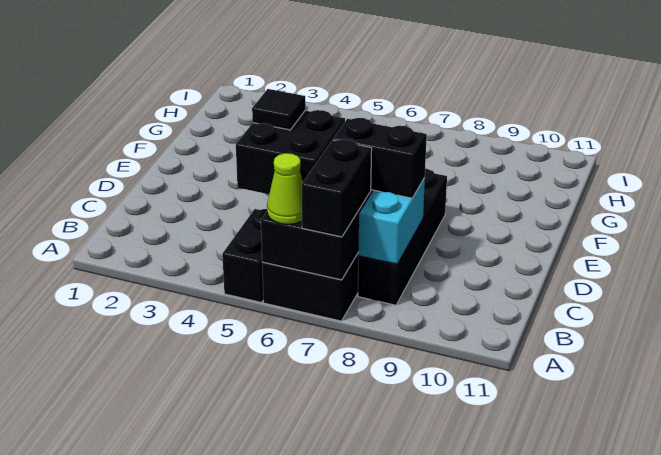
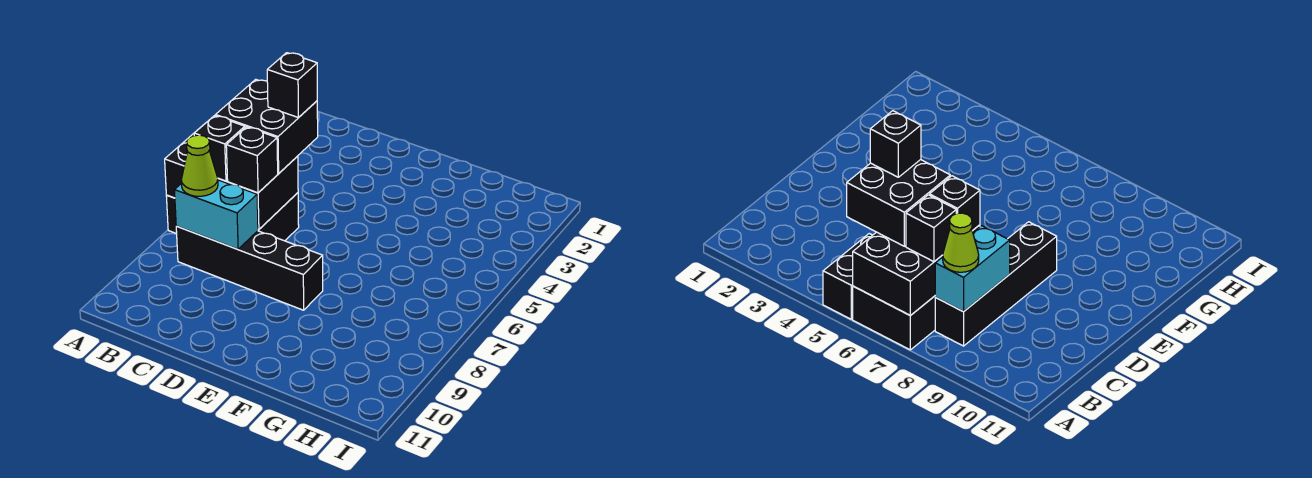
lime 1x1 cone [267,153,303,224] -> lime 1x1 cone moved to [181,135,218,196]
black 1x2 brick [301,139,372,237] -> black 1x1 brick [194,116,245,181]
black 1x1 tile [252,89,305,130] -> black 1x1 brick [267,53,317,118]
black 1x2 brick [333,118,427,198] -> black 1x1 brick [226,127,278,193]

